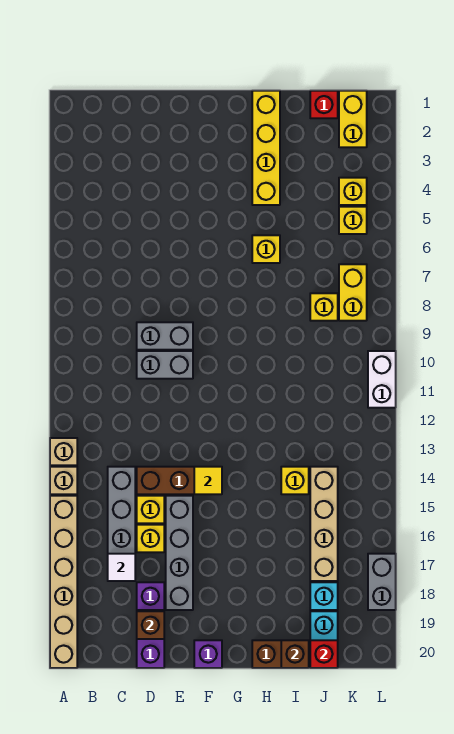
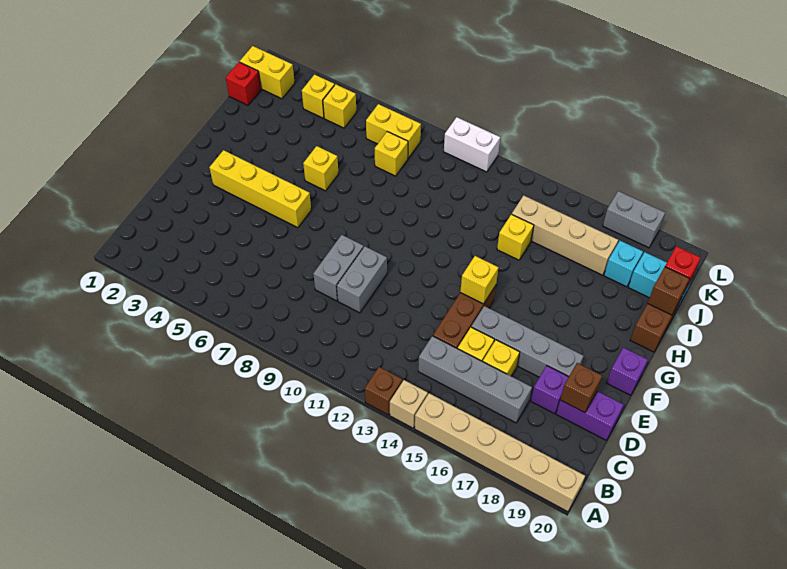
tan 1x1 brick [50,438,77,465] -> brown 1x1 brick [365,367,403,415]
white 1x1 tile [108,554,135,581] -> none
yellow 1x1 tile [194,467,222,494] -> yellow 1x1 brick [460,256,498,304]
yellow 1x4 brick [252,91,280,205] -> yellow 1x4 brick moved to [209,150,311,228]

